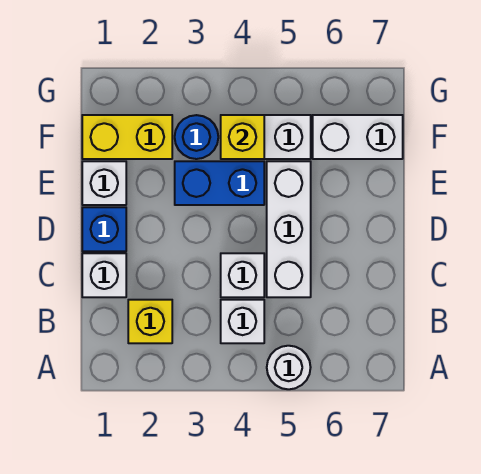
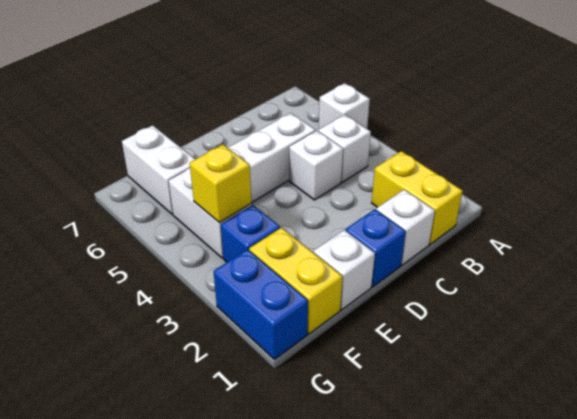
white 1x1 round brick [267,346,311,389] -> white 1x1 brick [319,83,370,129]
yellow 1x1 brick [128,300,172,343] -> yellow 1x2 brick [372,151,463,244]
blue 1x2 brick [175,161,264,205] -> blue 1x2 brick moved to [213,249,308,359]
blue 1x1 round brick [175,115,218,159] -> blue 1x1 brick [221,205,280,262]

